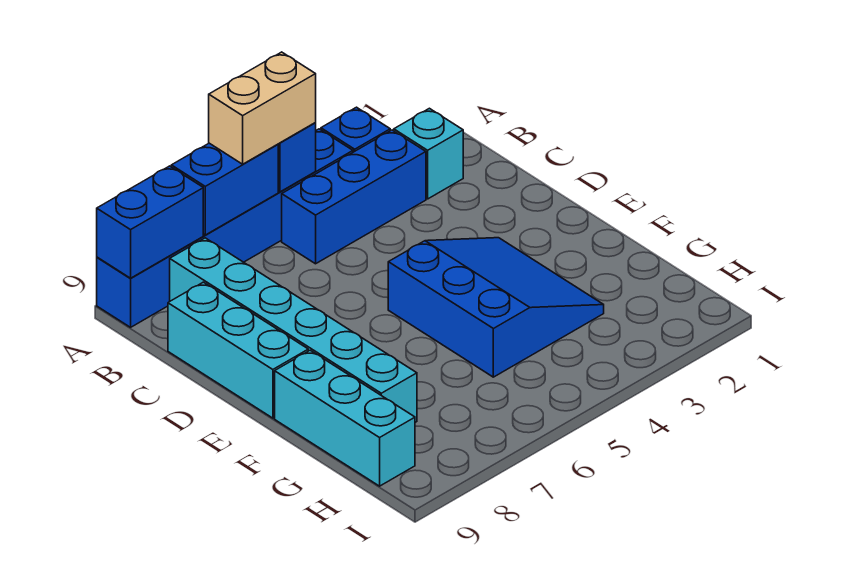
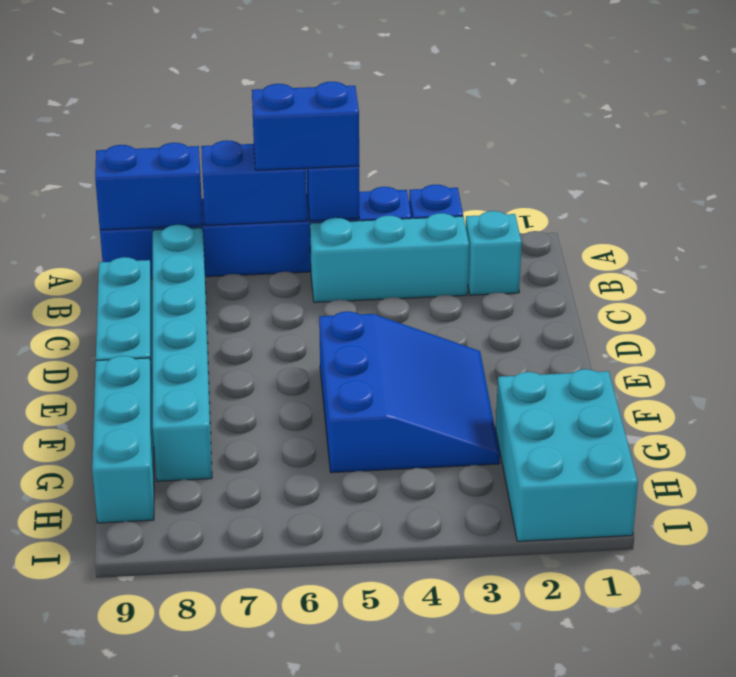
tan 1x2 brick [209,52,316,164] -> blue 1x2 brick [252,82,359,170]
blue 1x3 brick [282,130,426,264] -> cyan 1x3 brick [310,213,469,302]
none -> cyan 2x3 brick [496,369,638,541]

